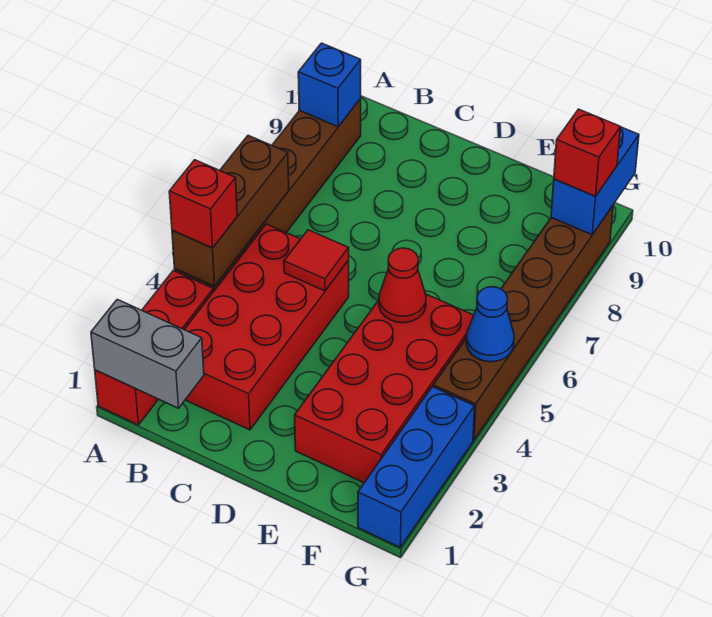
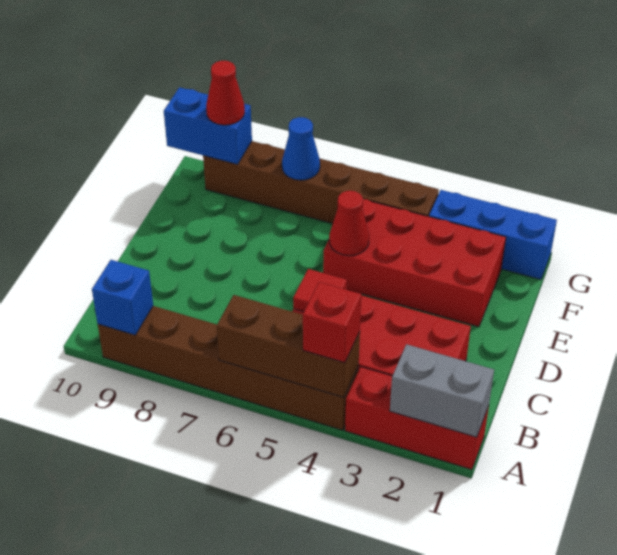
grey 1x2 brick [91,299,204,408] -> grey 1x2 brick turned to [390,344,494,437]
blue 1x1 cone [466,287,514,362] -> blue 1x1 cone moved to [282,117,320,180]
red 1x1 brick [554,109,621,196] -> red 1x1 cone [206,61,245,125]

